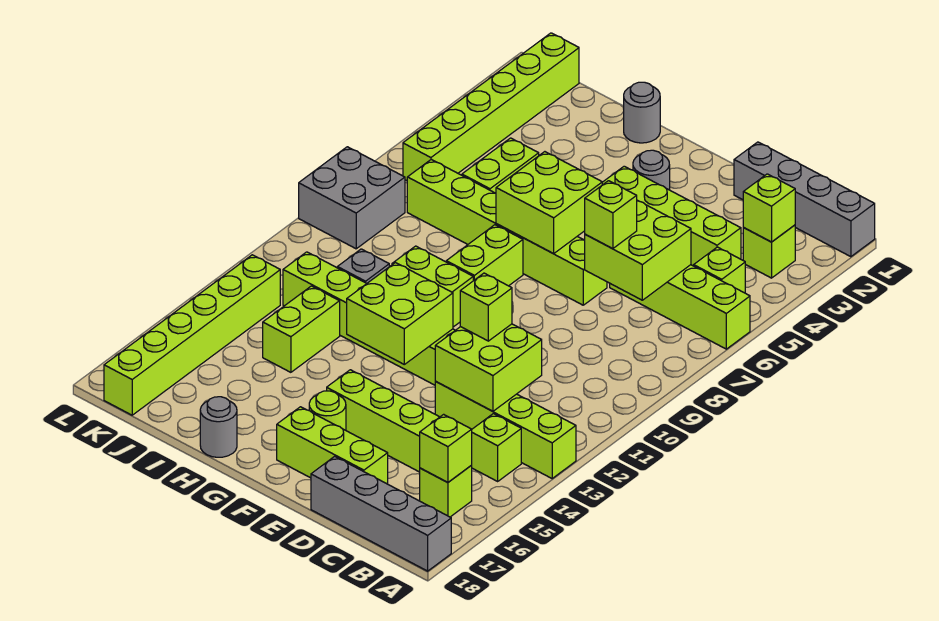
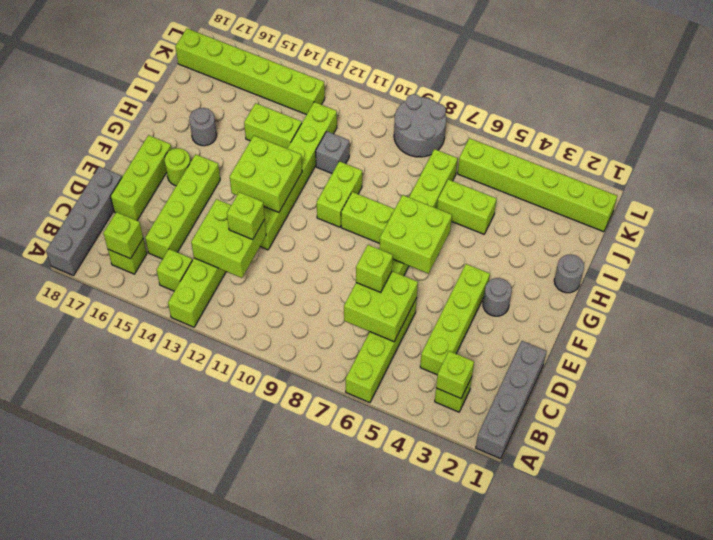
lime 1x1 brick [694,247,745,293] -> none
grey 1x1 round brick [200,397,237,457] -> grey 1x1 round brick moved to [189,108,217,146]
grey 2x2 brick [299,147,405,249] -> grey 2x2 round brick [394,94,446,157]

